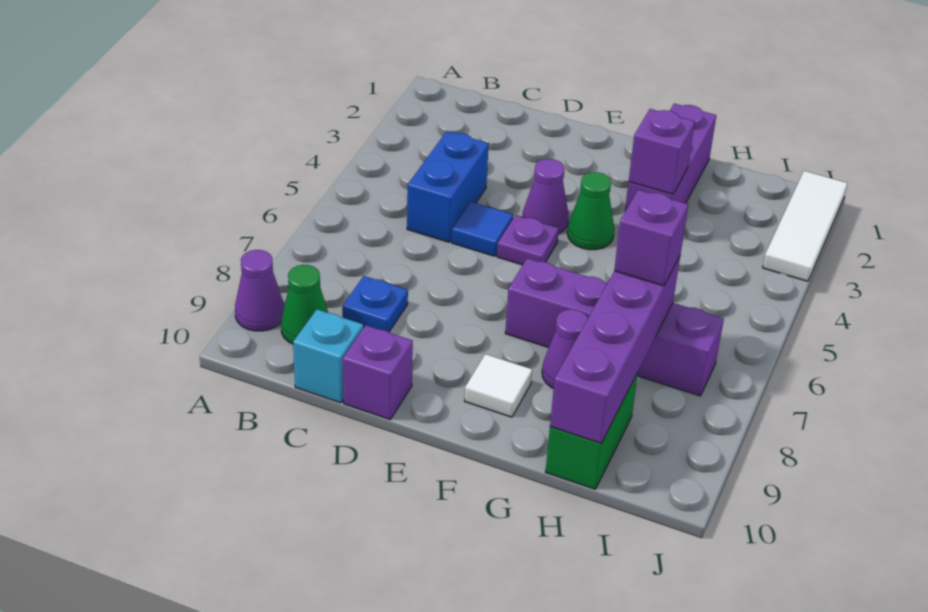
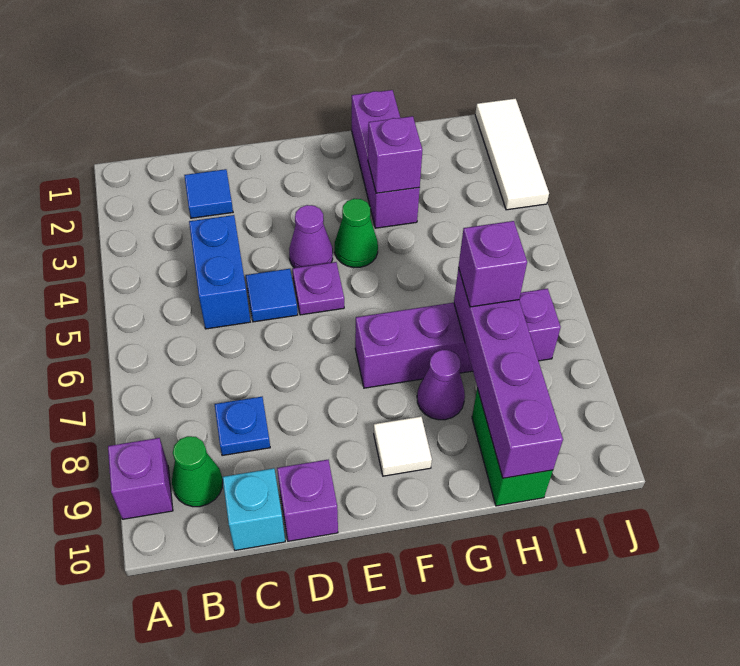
purple 1x1 cone [235,250,284,331] -> purple 1x1 brick [108,438,173,519]
none -> blue 1x1 tile [184,169,233,218]

